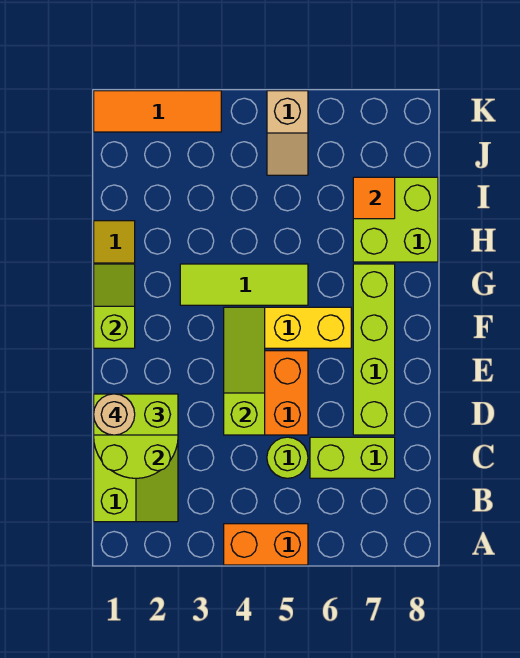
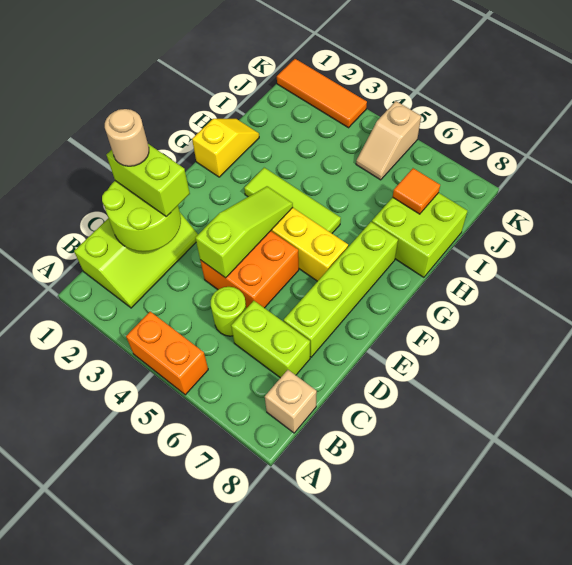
none -> tan 1x1 brick [265,370,317,433]
lime 1x2 slope [94,264,135,348] -> none

